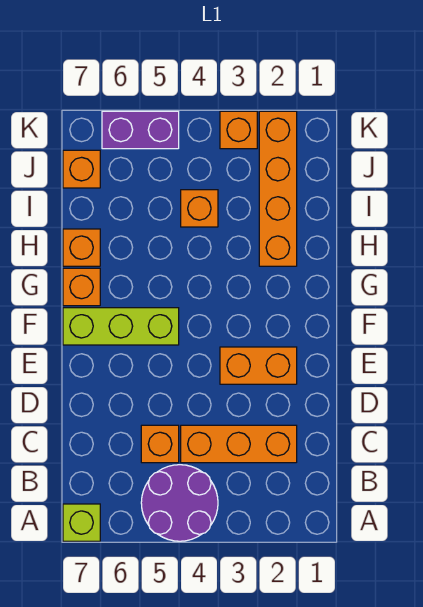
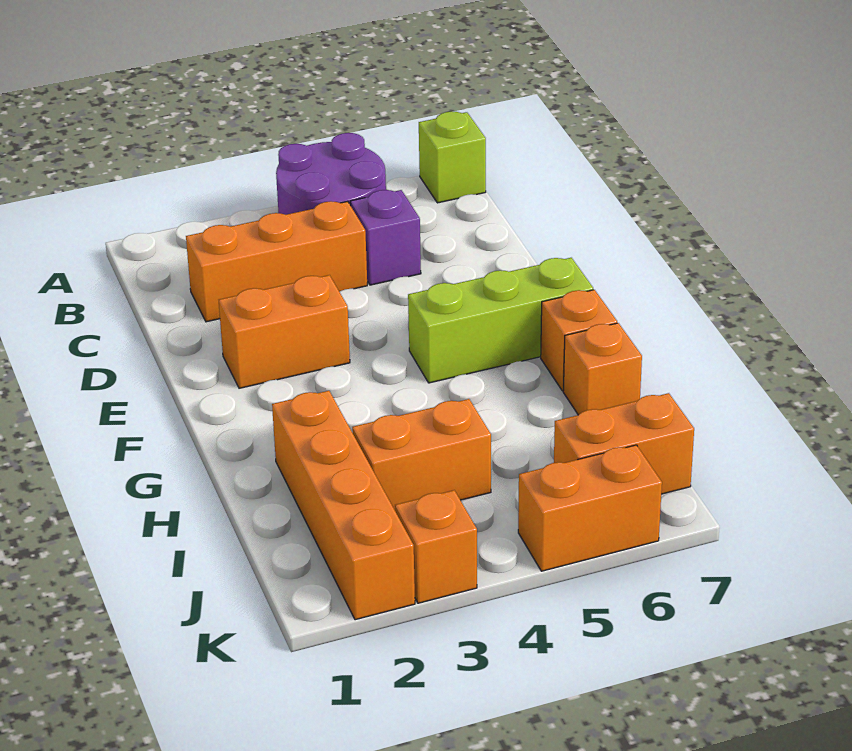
orange 1x1 brick [141,425,179,463] -> purple 1x1 brick [350,190,421,285]
orange 1x1 brick [181,190,218,227] -> orange 1x2 brick [352,399,491,510]
orange 1x1 brick [63,150,100,188] -> orange 1x2 brick [554,393,694,494]
purple 1x2 brick [102,111,179,149] -> orange 1x2 brick [518,445,662,571]

